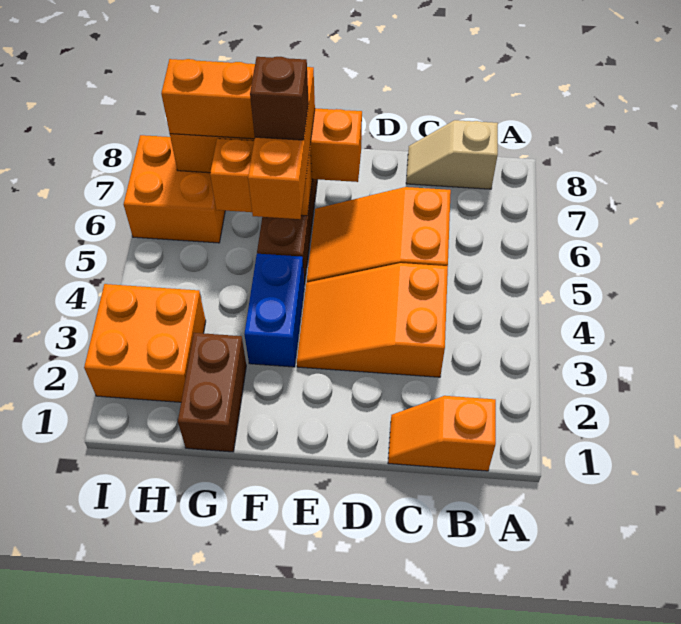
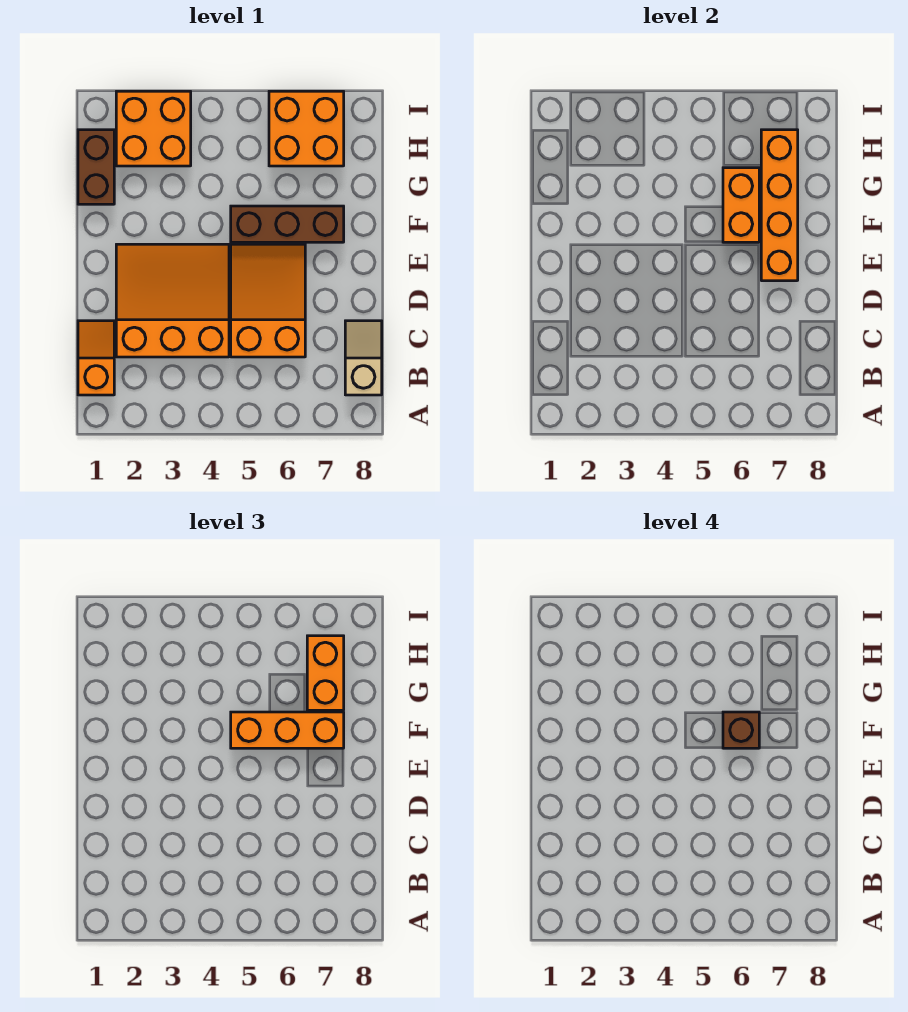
orange 2x3 slope [297,263,448,377] -> orange 3x3 slope [116,244,229,357]
blue 1x2 brick [245,254,304,367] -> none
brown 1x2 brick [178,333,246,452] -> brown 1x2 brick turned to [78,130,114,204]

